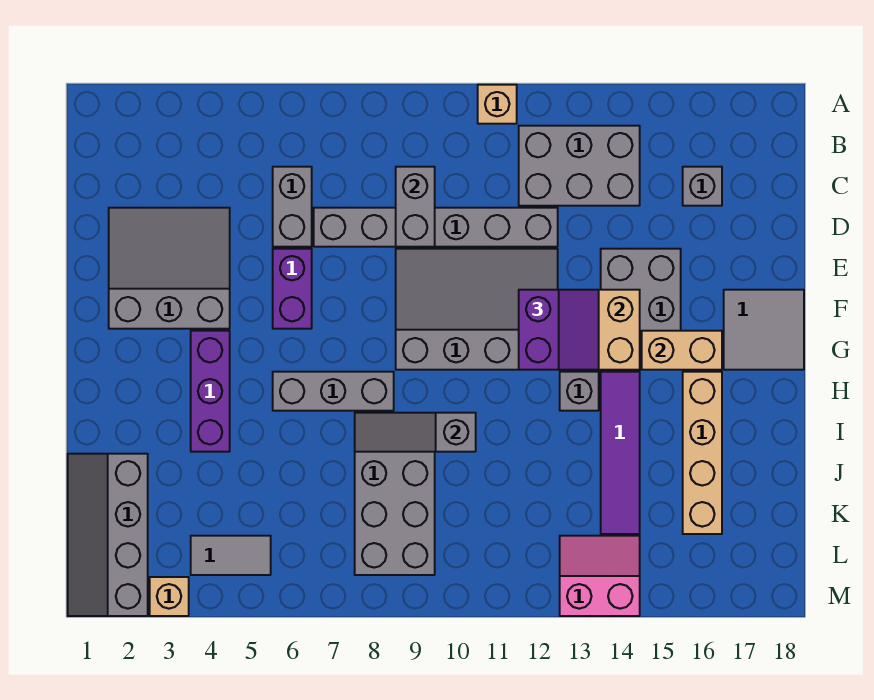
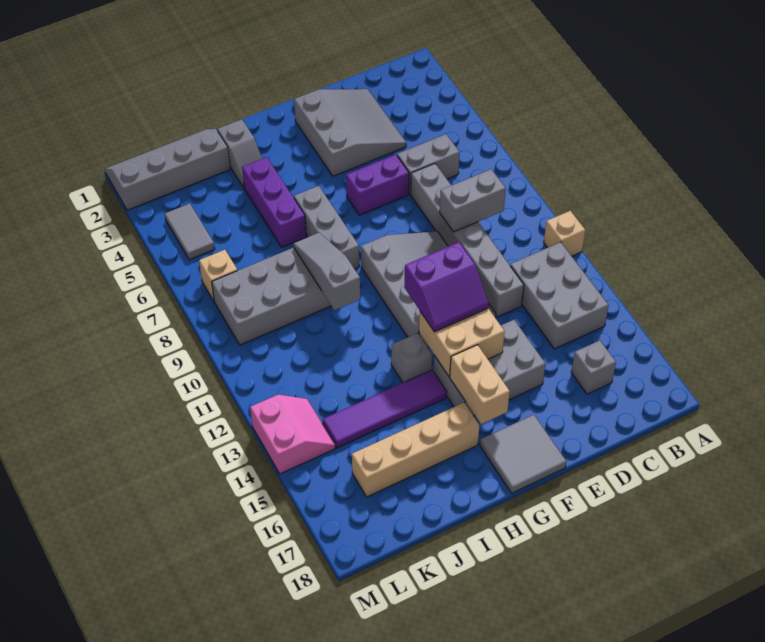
purple 1x3 brick [191,331,230,452] -> purple 1x3 brick turned to [242,157,306,247]
none -> grey 1x2 slope [218,119,262,188]
tan 1x1 brick [150,577,189,616] -> tan 1x1 brick moved to [199,250,237,301]

